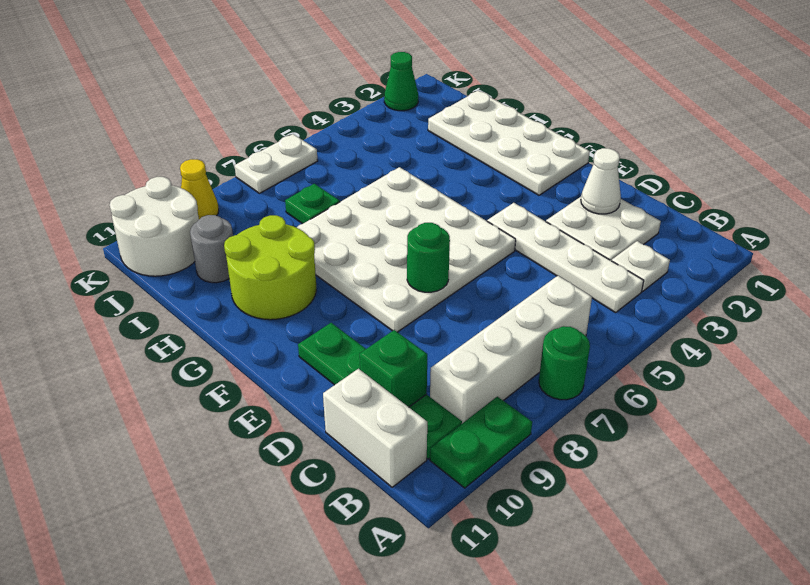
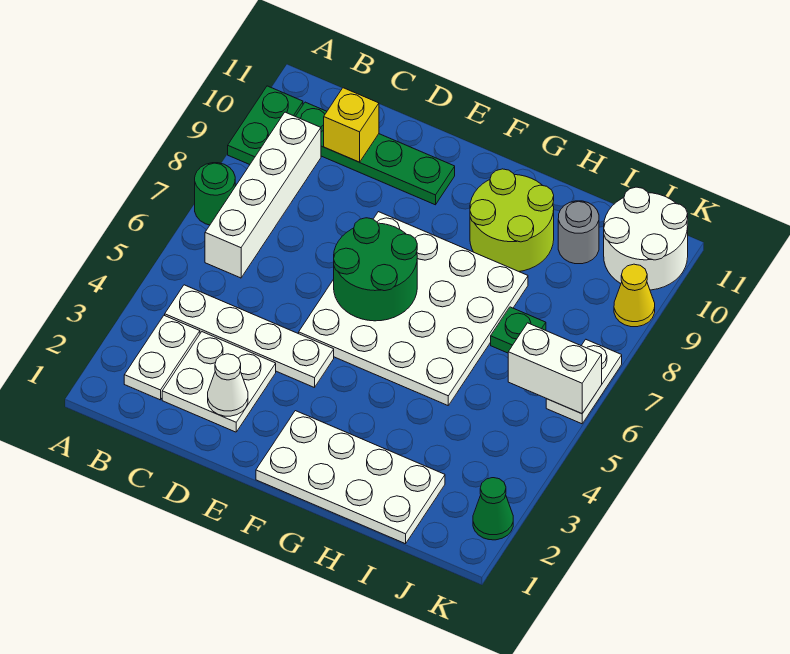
white 1x1 plate [612,241,670,291] -> white 1x2 plate [124,315,200,400]
white 1x2 brick [323,369,427,487] -> white 1x2 brick moved to [508,323,602,414]
green 1x1 brick [360,330,427,407] -> yellow 1x1 brick [324,88,379,162]
green 1x1 round brick [407,223,450,292] -> green 2x2 round brick [334,218,417,321]

